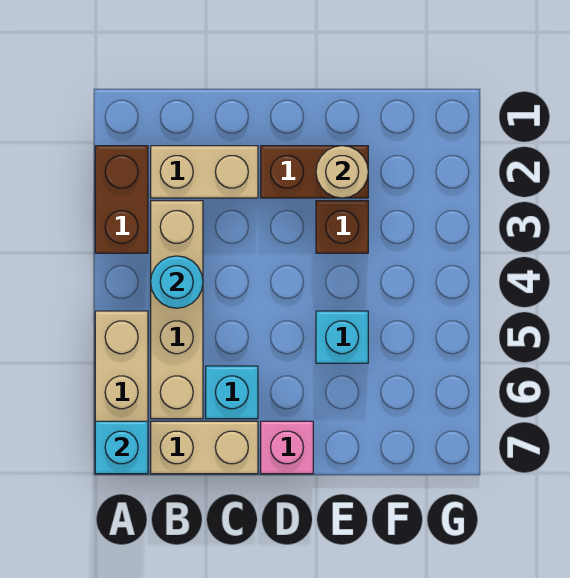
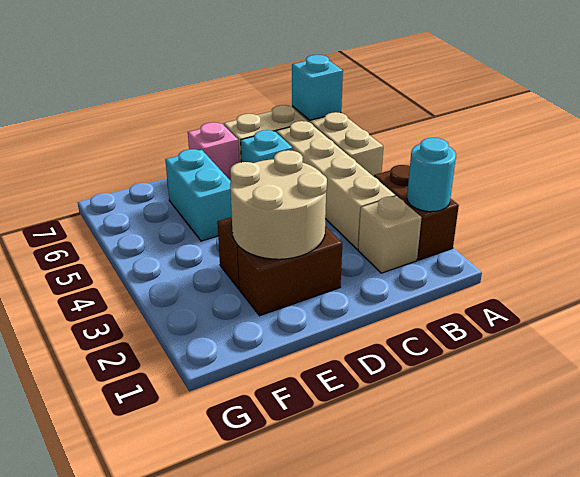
tan 1x2 brick [151,146,258,198] -> tan 1x1 brick [358,196,422,273]
cyan 1x1 round brick [151,256,203,308] -> cyan 1x1 round brick moved to [407,138,456,212]
tan 1x1 round brick [316,146,368,198] -> tan 2x2 round brick [230,150,327,259]
cyan 1x1 brick [316,311,368,363] -> cyan 1x2 brick [165,149,232,241]

